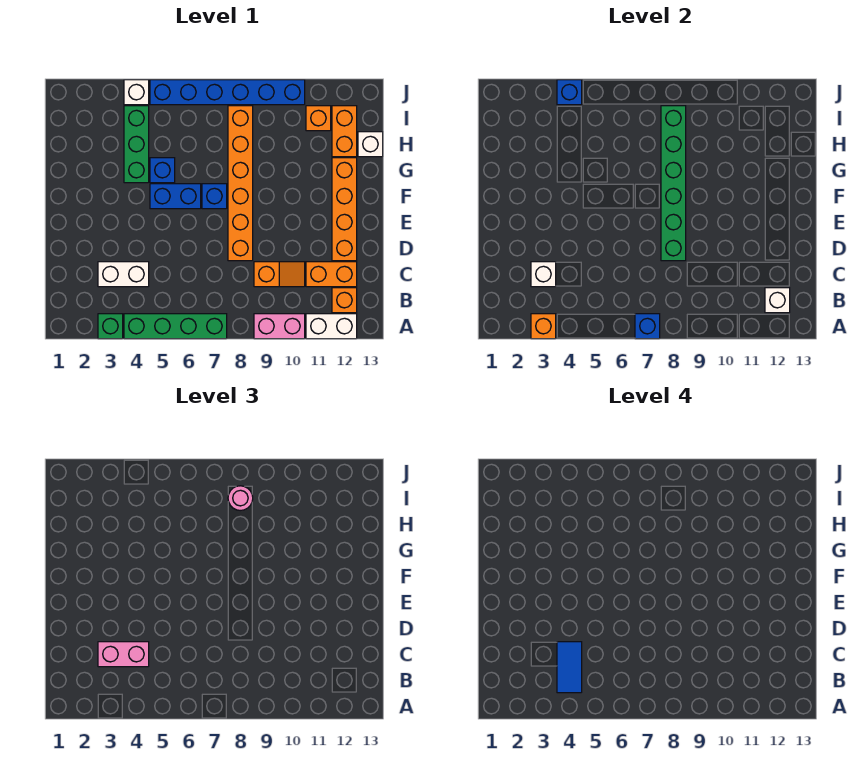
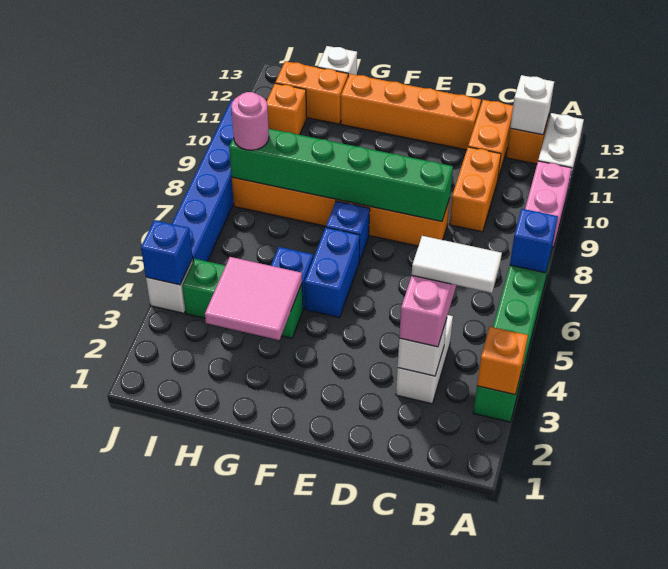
blue 1x2 tile [557,642,582,693] -> white 1x2 tile [412,236,502,293]
orange 1x2 slope [254,262,305,287] -> orange 1x2 brick [449,147,501,232]
none -> pink 2x2 tile [205,257,302,340]

